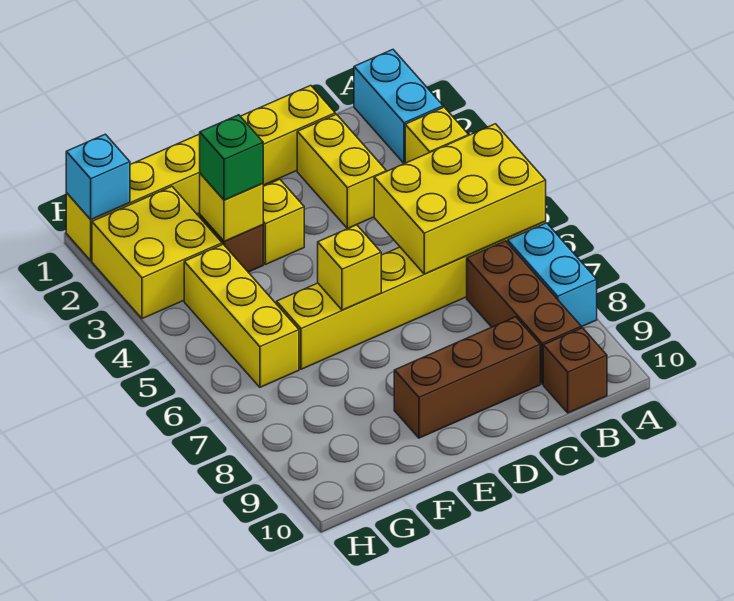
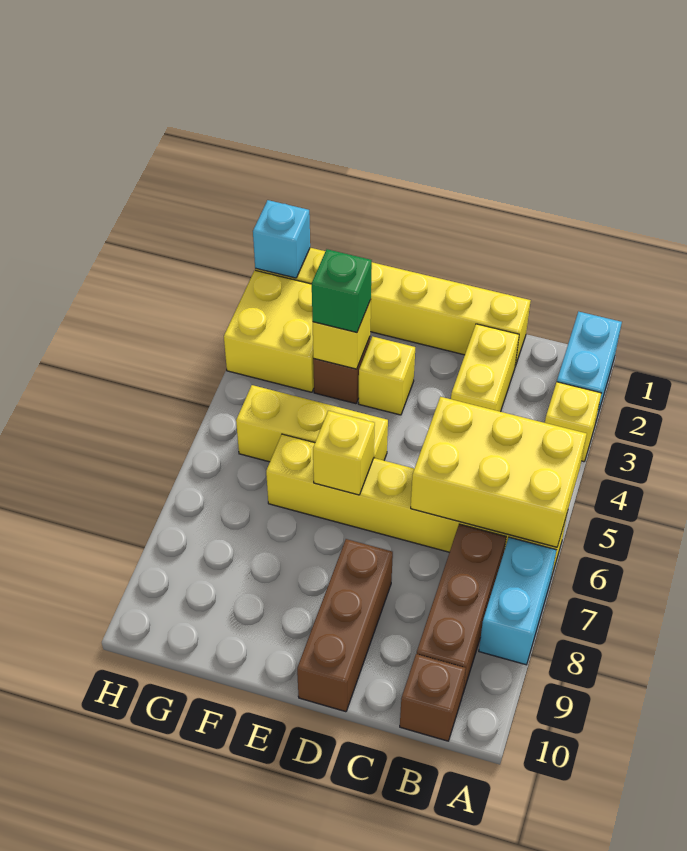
brown 1x3 brick [394,317,540,438] -> brown 1x3 brick turned to [297,539,393,712]
yellow 1x3 brick [184,244,299,387] -> yellow 1x3 brick turned to [236,385,388,462]

